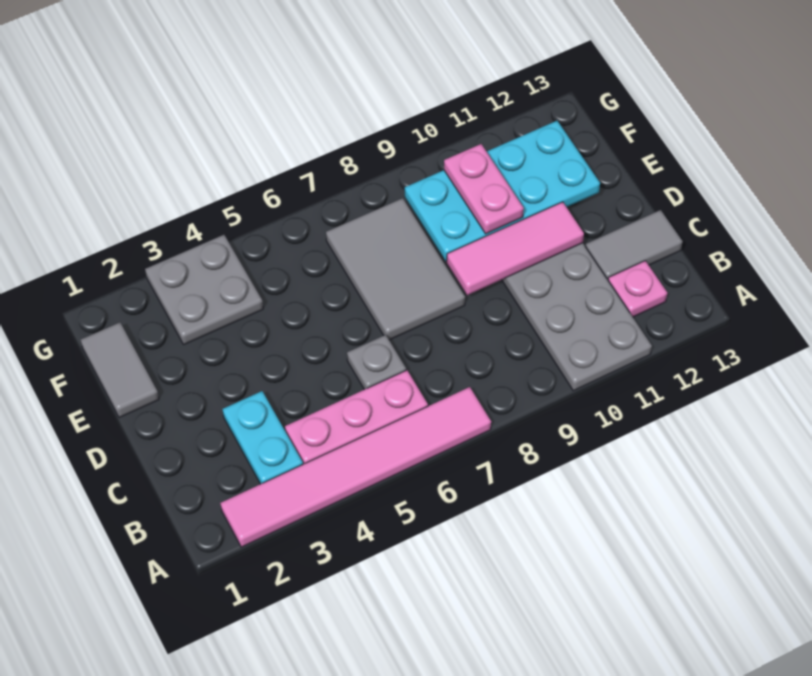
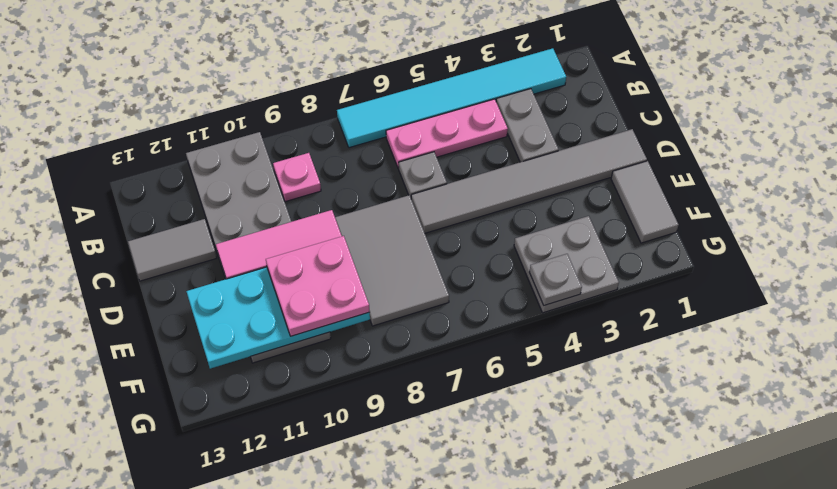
pink 1x6 tile [220,387,491,547] -> cyan 1x6 tile [337,48,566,148]
cyan 1x2 plate [223,391,303,484] -> grey 1x2 plate [496,89,559,162]
pink 1x1 plate [608,261,667,317] -> pink 1x1 plate moved to [273,153,321,202]
none -> grey 1x6 tile [411,129,647,233]
pink 1x2 plate [444,144,524,234] -> pink 2x2 plate [266,236,370,336]
none -> grey 1x1 plate [529,254,582,305]

